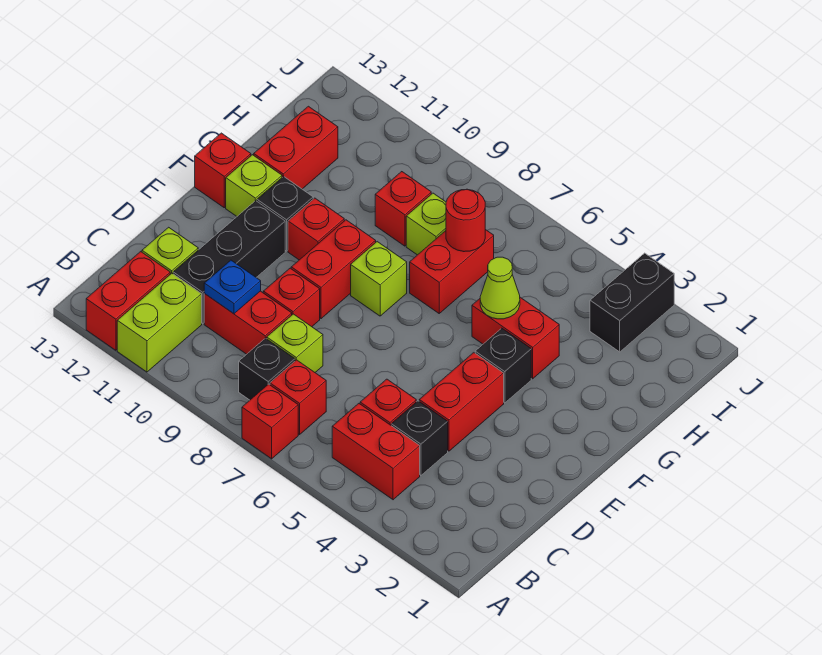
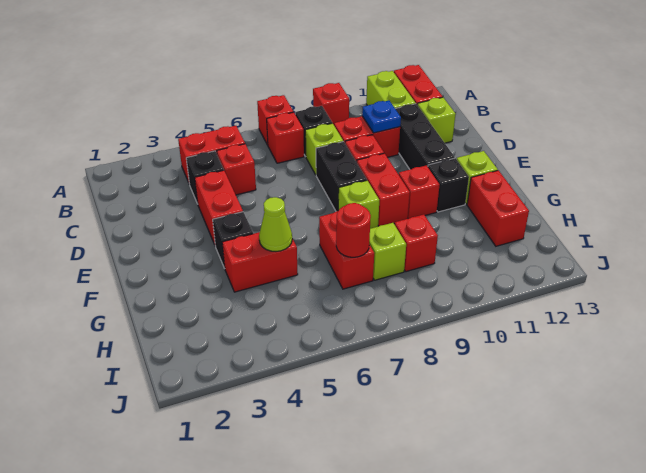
red 1x1 brick [195,133,251,208] -> red 1x1 brick moved to [313,83,349,125]
black 1x2 brick [590,253,674,352] -> black 1x2 brick moved to [316,141,367,211]

